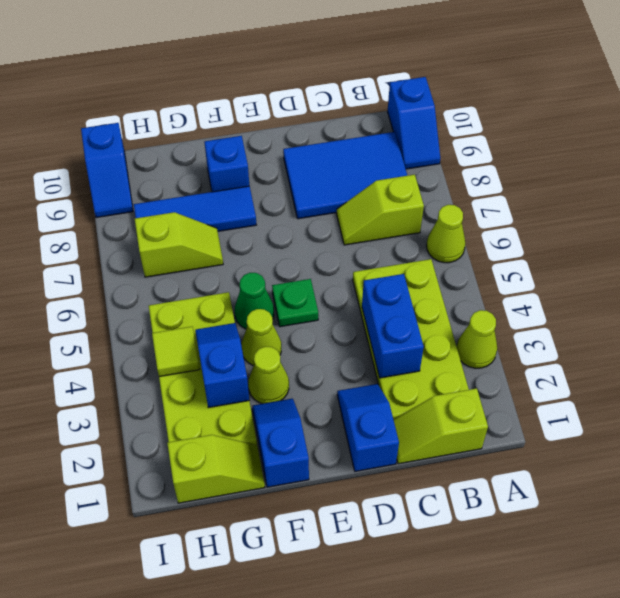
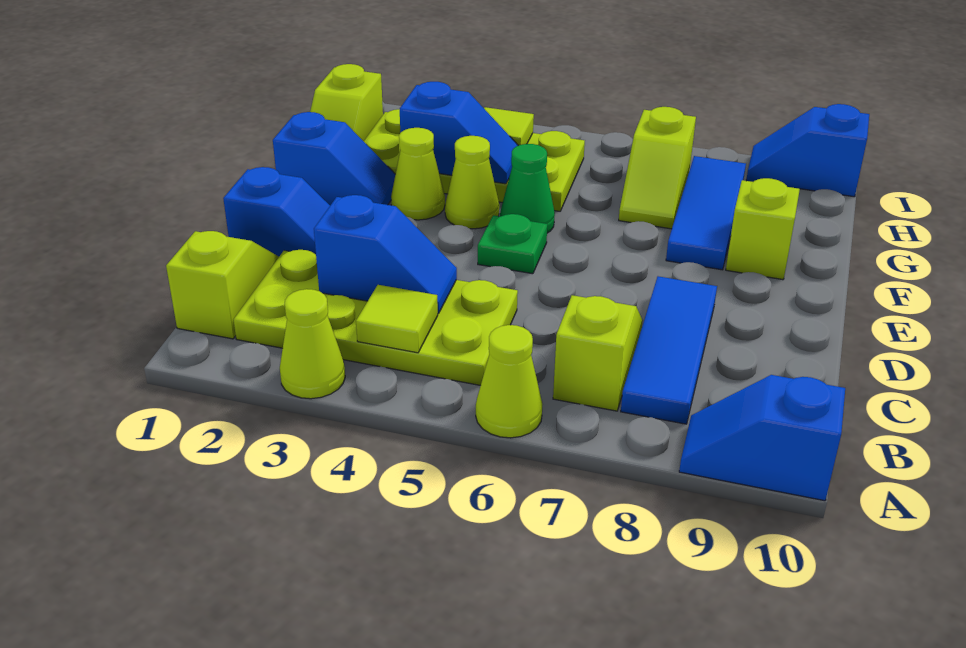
none -> lime 1x1 tile [356,285,438,353]
blue 2x3 tile [283,132,407,219] -> blue 1x3 tile [621,276,717,424]
blue 1x2 brick [362,274,424,378] -> blue 1x2 slope [314,195,457,314]
blue 1x1 brick [205,136,249,192] -> lime 1x1 brick [726,178,800,280]

